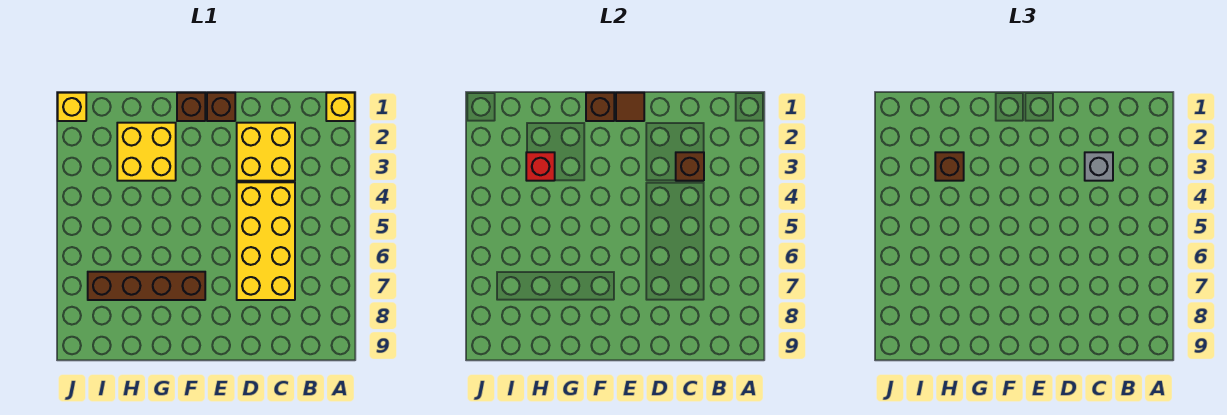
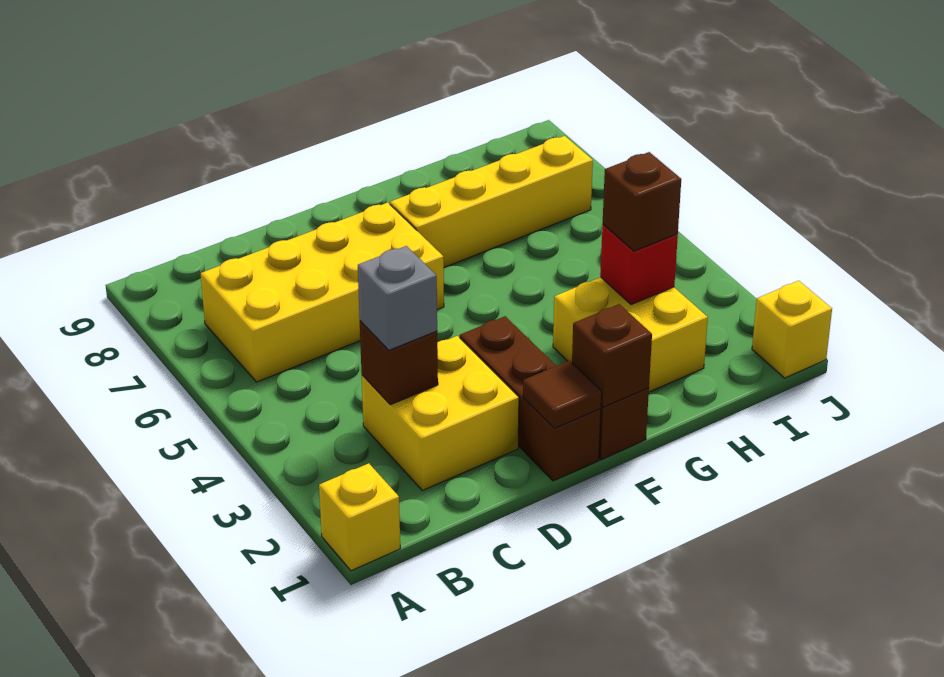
yellow 2x4 brick [237,182,295,300] -> yellow 2x4 brick turned to [201,203,444,382]
brown 1x1 brick [207,93,235,121] -> brown 1x3 brick [460,316,601,481]
brown 1x4 brick [88,272,205,300] -> yellow 1x4 brick [390,136,593,267]

